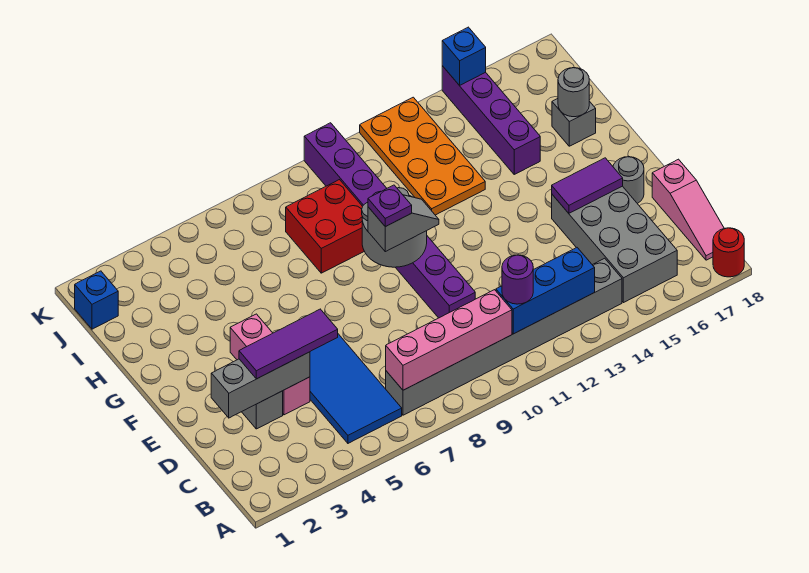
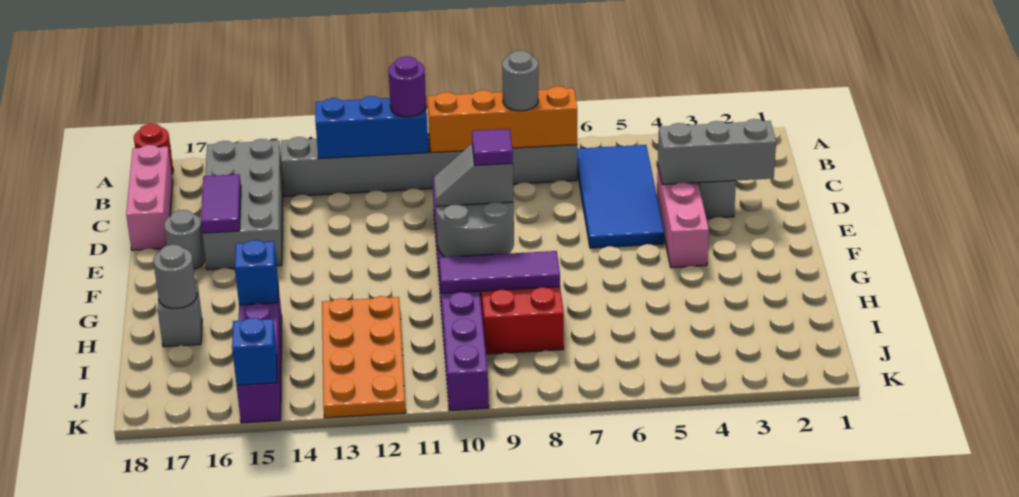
pink 1x4 brick [386,290,512,390] -> orange 1x4 brick [427,86,577,153]
none -> grey 1x1 round brick [502,51,538,111]
pink 1x3 slope [652,159,724,260] -> pink 1x3 brick [126,145,173,250]
purple 1x3 tile [239,309,338,379] -> purple 1x3 tile moved to [439,251,560,293]
purple 1x2 tile [552,158,623,213] -> purple 1x2 tile turned to [201,174,241,233]
purple 1x1 plate [368,185,412,227] -> purple 1x1 tile [472,129,513,166]
blue 1x1 brick [75,271,118,329] -> blue 1x1 brick moved to [235,240,278,305]

